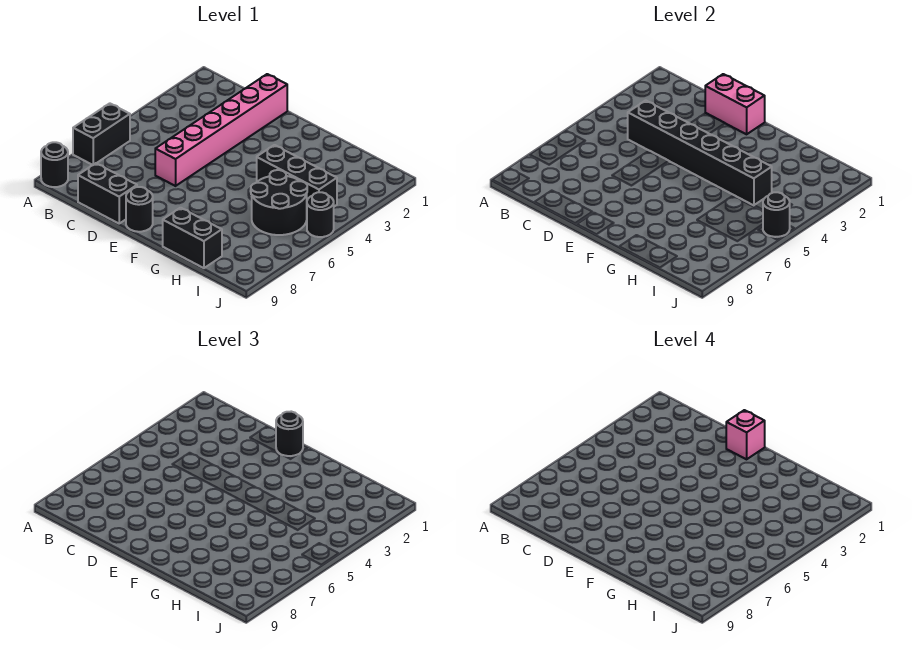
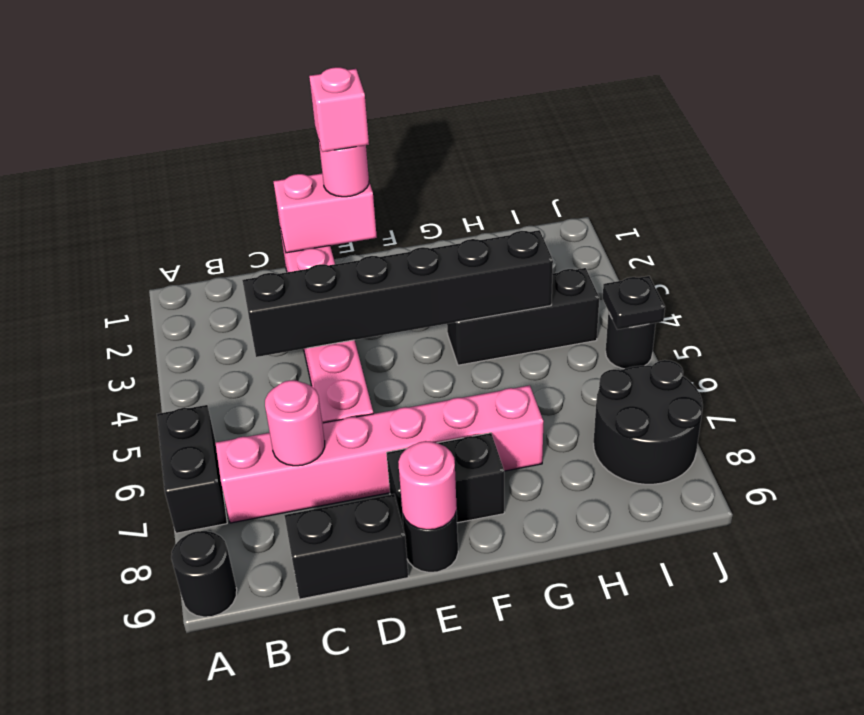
none -> pink 1x6 brick [215,385,544,523]
none -> pink 1x1 round brick [265,380,325,466]
black 1x1 round brick [276,412,303,456] -> pink 1x1 round brick [319,142,369,197]
none -> pink 1x1 round brick [398,441,457,530]
black 1x2 brick [163,208,222,268] -> black 1x2 brick moved to [386,433,504,529]
black 2x2 round brick [251,170,307,235] -> black 2x2 round brick moved to [594,360,703,484]
black 1x1 round brick [763,192,790,237] -> black 1x1 plate [603,276,665,330]

